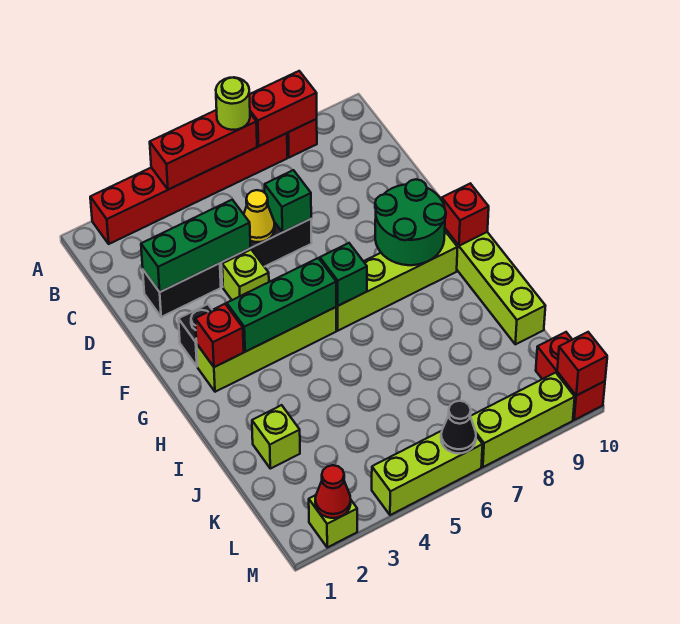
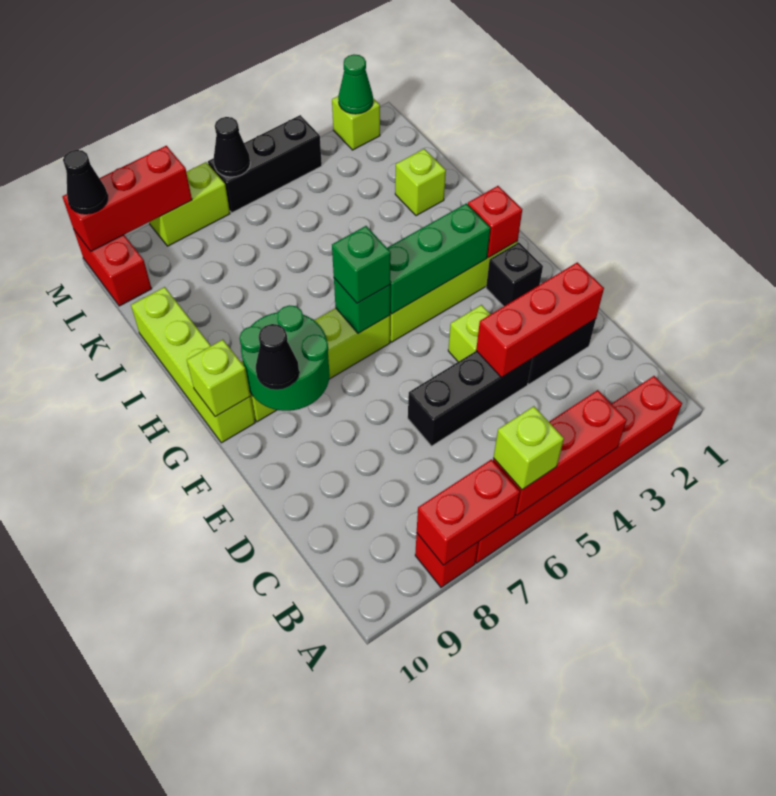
lime 1x1 round brick [216,77,250,130] -> lime 1x1 brick [493,406,564,490]
green 1x3 brick [141,200,250,292] -> red 1x3 brick [476,262,604,378]
yellow 1x1 cone [244,190,275,242] -> none
green 1x1 brick [265,170,311,232] -> green 1x1 brick moved to [332,226,391,303]
none -> black 1x1 cone [256,324,299,390]
red 1x1 brick [442,183,489,246] -> lime 1x1 brick [187,340,250,417]
red 1x1 cone [315,465,351,518] -> green 1x1 cone [338,55,373,114]
lime 1x3 brick [372,431,483,515] -> black 1x3 brick [208,115,322,213]
lime 1x3 brick [471,372,575,467] -> lime 1x2 brick [149,162,230,246]
red 1x1 brick [557,332,607,396] -> red 1x3 brick [62,146,192,251]
none -> black 1x1 cone [63,150,108,214]

